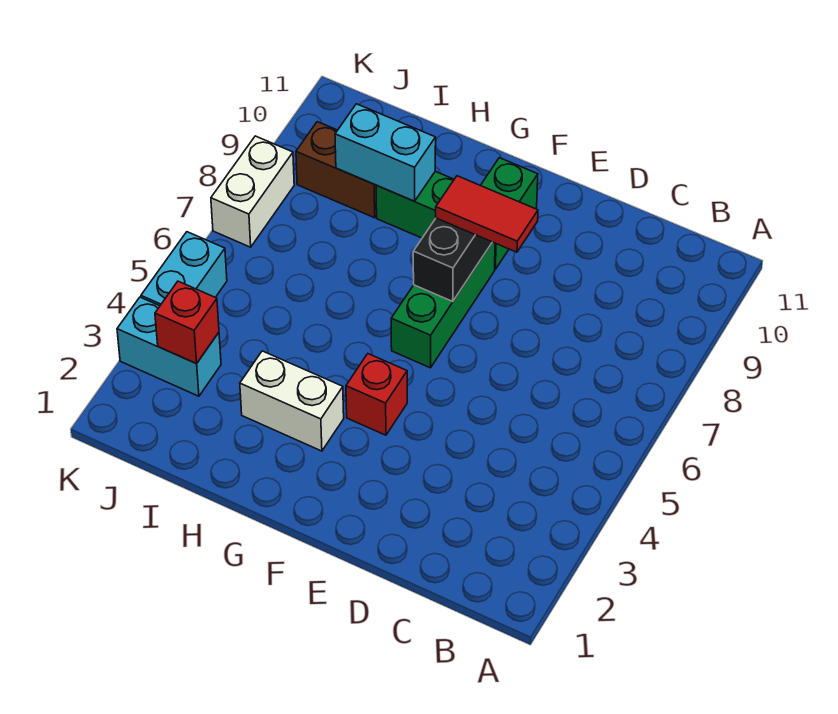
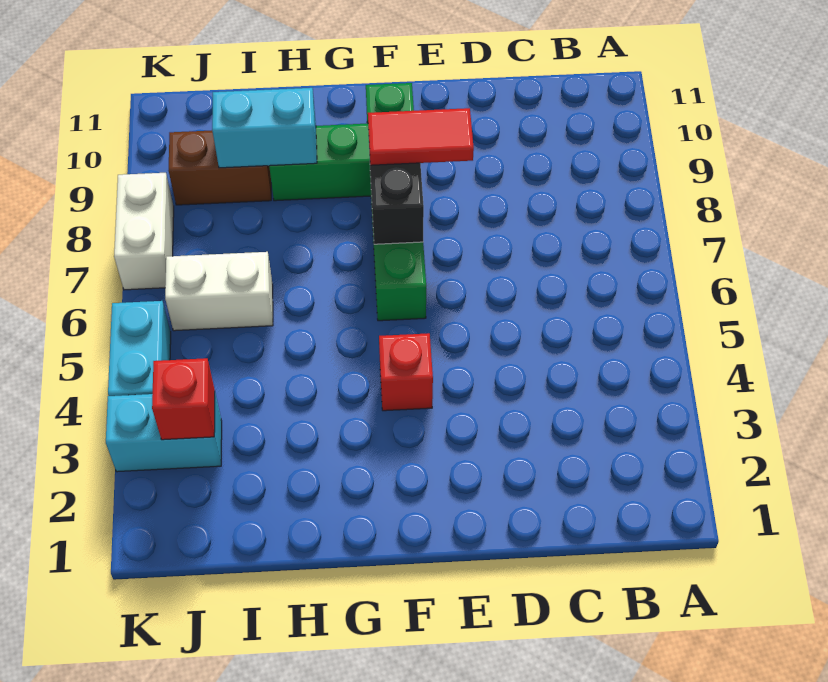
white 1x2 brick [240,351,344,451] -> white 1x2 brick moved to [165,252,273,331]

